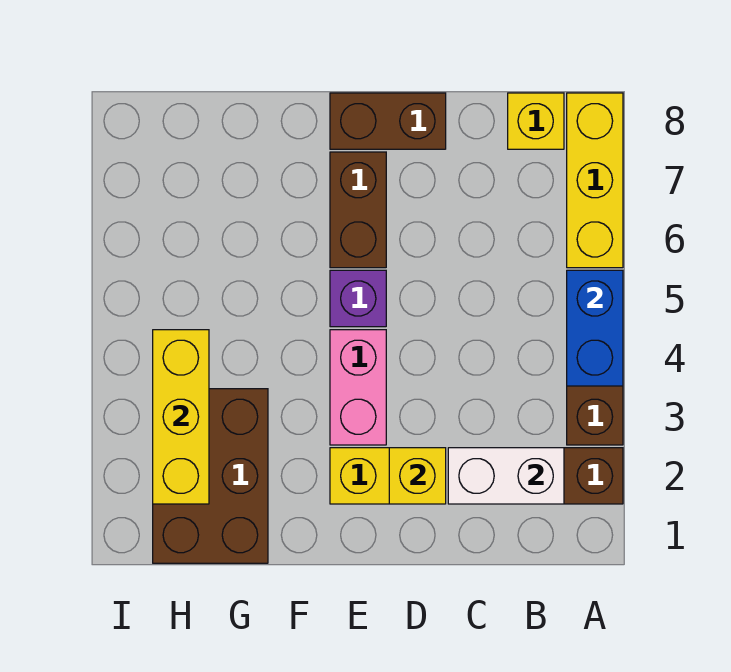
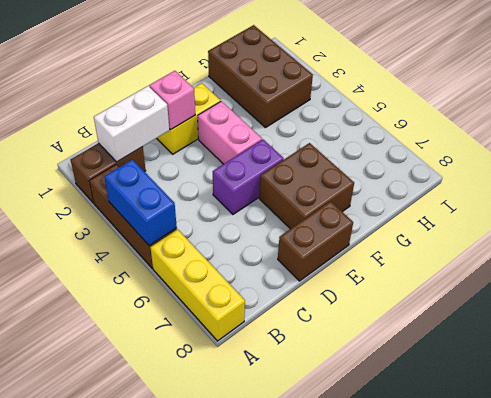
yellow 1x1 brick [508,93,564,149] -> none
yellow 1x1 brick [389,448,446,504] -> pink 1x1 brick [149,71,195,130]
purple 1x1 brick [330,270,386,327] -> purple 1x2 brick [213,139,284,214]
brown 1x2 brick [330,152,386,268] -> brown 2x2 brick [259,143,354,229]
yellow 1x3 brick [153,330,209,504] -> none

